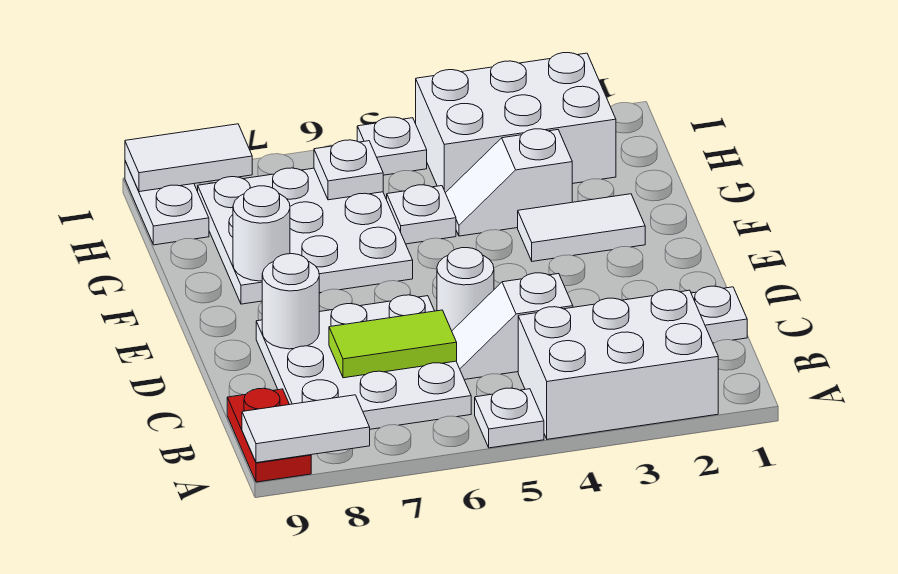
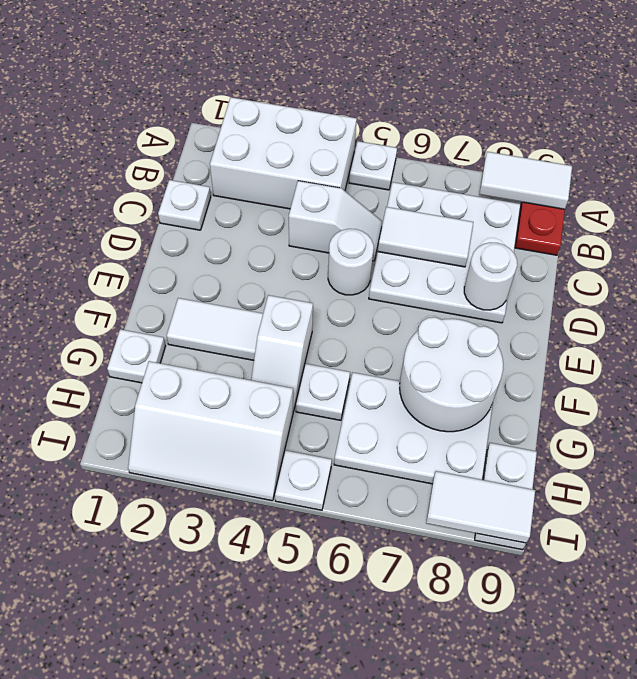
lime 1x2 tile [329,310,457,378] -> white 1x2 tile [378,207,473,267]
white 3x3 plate [198,168,413,304] -> white 2x3 plate [334,373,493,484]
white 1x1 round brick [233,186,290,281] -> white 2x2 round brick [400,317,503,432]
white 1x2 slope [446,129,572,236] -> white 1x2 slope turned to [251,295,313,411]
white 2x3 brick [416,53,616,193] -> white 2x3 slope [128,361,293,501]
white 1x1 plate [314,140,383,200] -> white 1x1 plate moved to [107,329,165,383]

